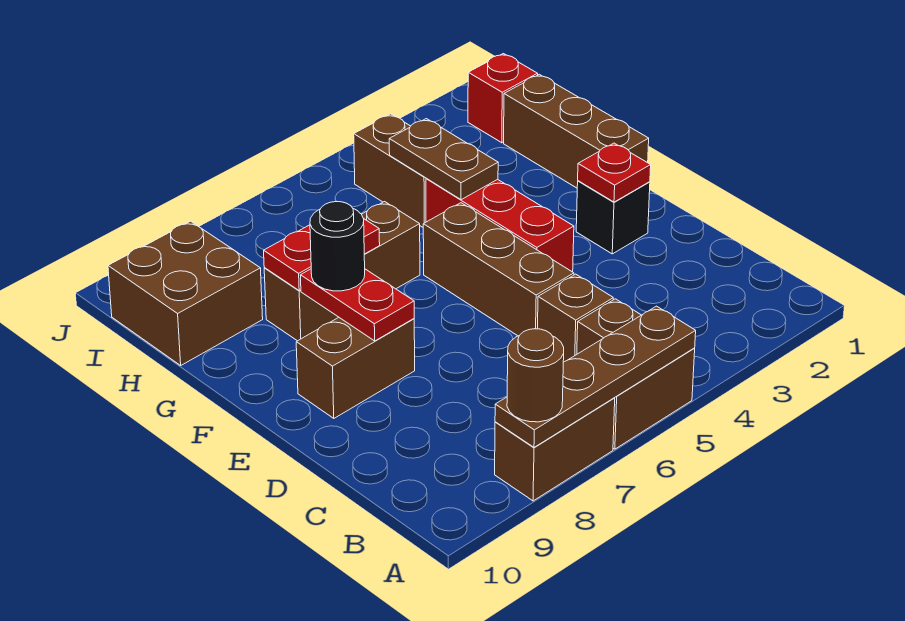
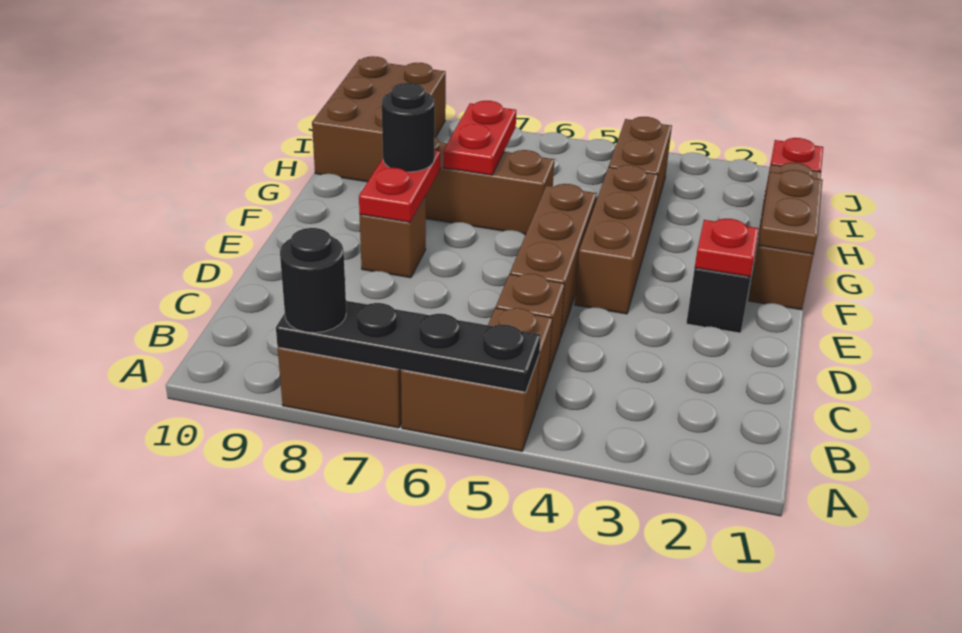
brown 1x4 plate [495,306,696,447] -> black 1x4 plate [276,301,541,392]
brown 1x1 round brick [507,329,564,422] -> black 1x1 round brick [280,228,346,333]
red 1x3 brick [426,178,574,272] -> brown 1x3 brick [575,165,658,314]
brown 1x2 brick [296,318,415,418] -> brown 1x1 brick [360,196,426,278]
brown 1x2 plate [389,119,498,200] -> brown 1x2 plate moved to [759,170,823,254]
red 1x2 plate [264,219,380,290] -> red 1x2 plate turned to [443,101,516,175]
brown 2x2 brick [108,221,263,365] -> brown 2x3 brick [312,56,446,182]

